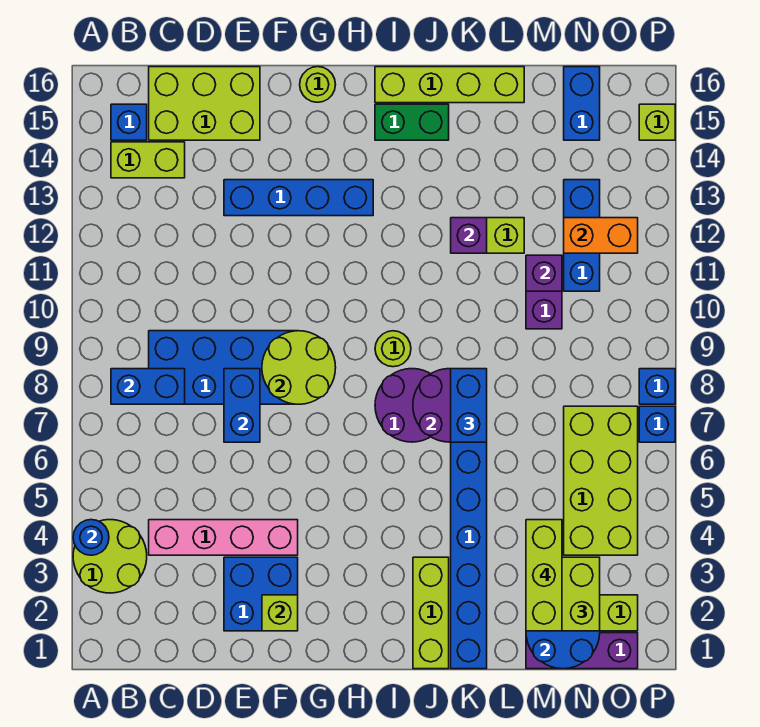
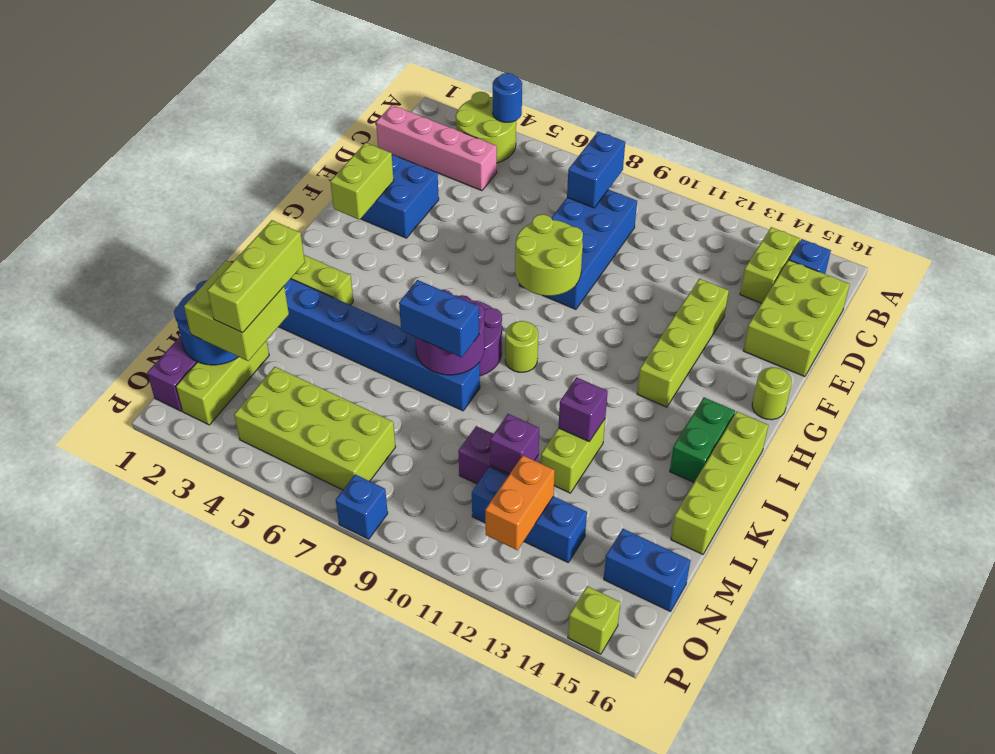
pink 1x4 brick [149,520,298,555] -> pink 1x4 brick turned to [376,105,497,191]
blue 1x2 brick [224,369,260,442] -> none
blue 1x4 brick [224,180,373,216] -> lime 1x4 brick [637,279,729,407]
lime 1x1 brick [262,595,298,631] -> lime 1x2 brick [330,143,394,220]
lime 1x3 brick [526,520,562,631] -> lime 1x3 brick turned to [208,220,305,333]
blue 1x1 brick [639,406,675,442] -> none

